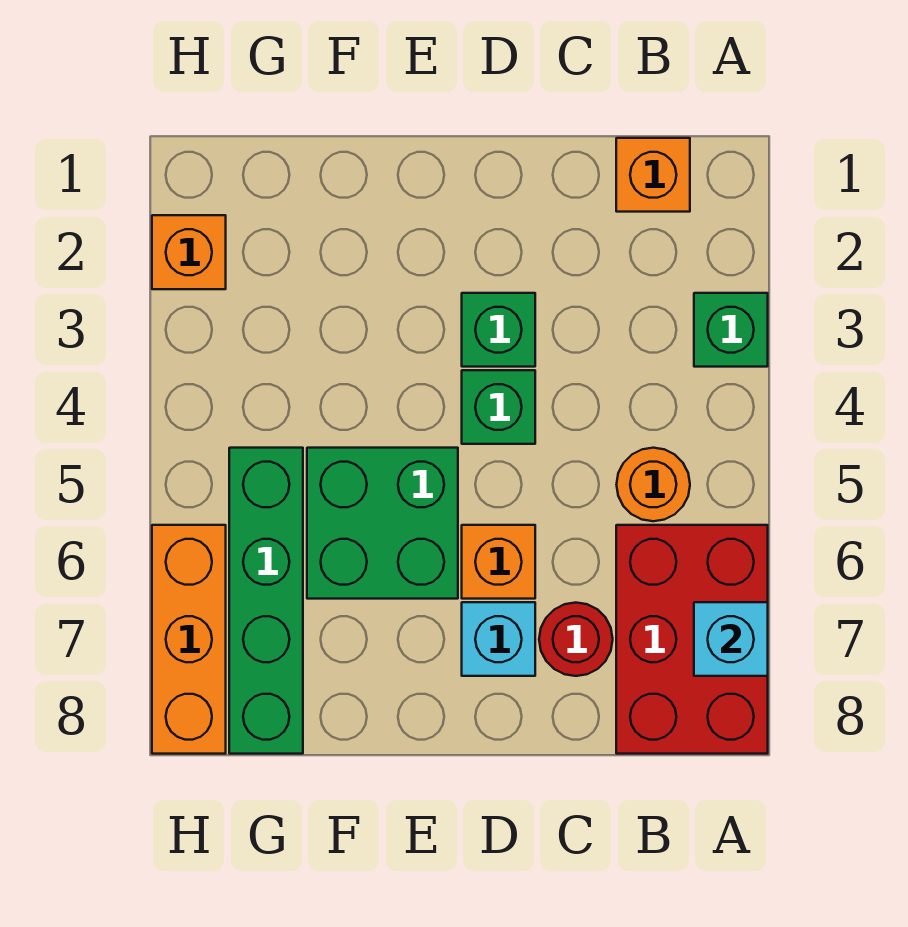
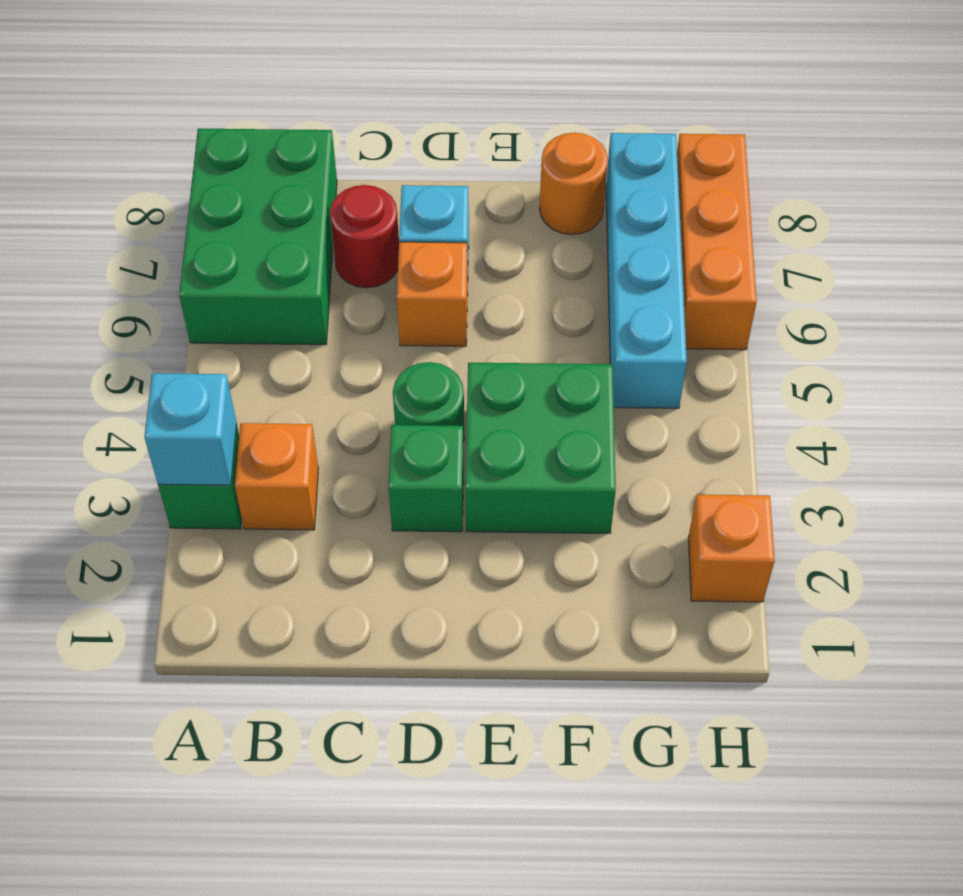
red 2x3 brick [616,525,768,754] -> green 2x3 brick [179,129,337,345]
cyan 1x1 brick [694,602,768,676] -> cyan 1x1 brick moved to [144,373,237,485]
orange 1x1 brick [616,138,690,212] -> orange 1x1 brick moved to [235,423,318,530]
orange 1x1 round brick [617,448,690,521] -> orange 1x1 round brick moved to [540,133,608,235]
green 1x1 brick [462,370,535,444] -> green 1x1 round brick [393,362,464,442]
green 2x2 brick [307,448,458,599] -> green 2x2 brick moved to [465,363,616,533]
green 1x4 brick [229,448,303,754] -> cyan 1x4 brick [606,133,687,408]

